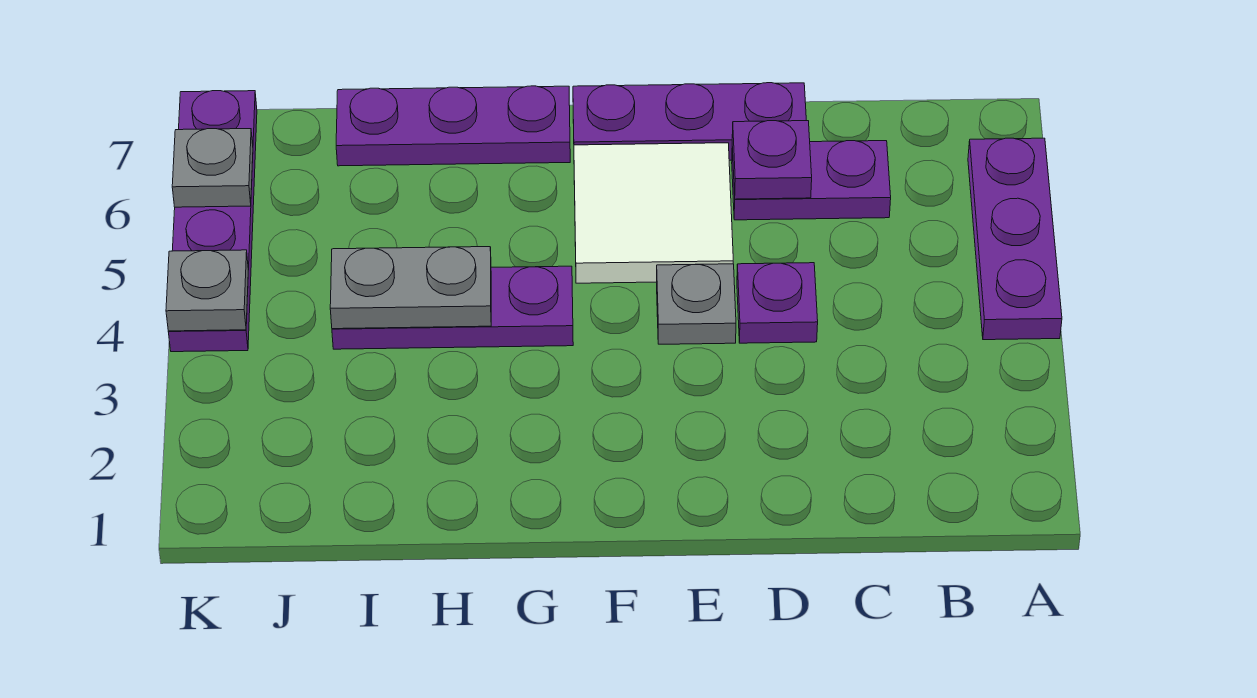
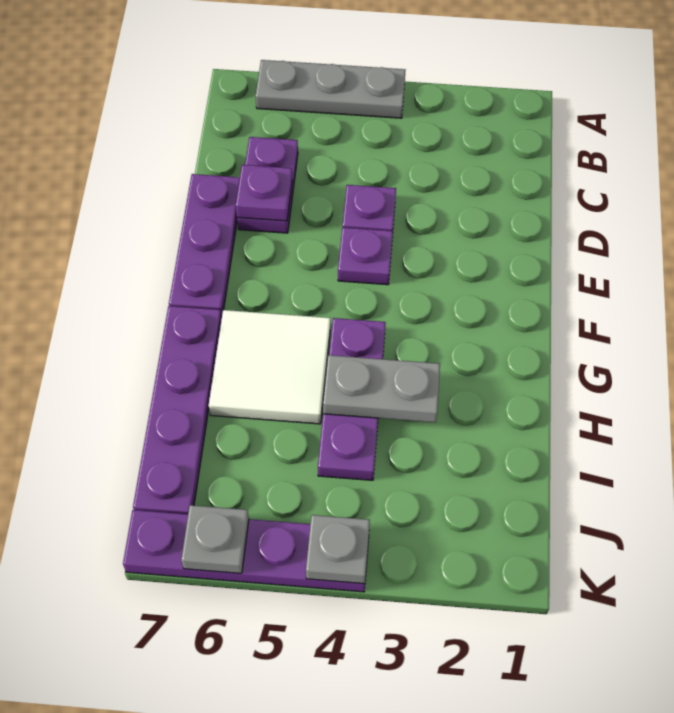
purple 1x3 plate [968,138,1062,340] -> grey 1x3 plate [256,60,405,118]
grey 1x1 plate [657,264,736,344] -> purple 1x1 plate [338,227,393,285]
white 2x2 tile [574,143,733,283] -> white 2x2 tile moved to [209,310,330,424]
purple 1x3 plate [336,86,570,166] -> purple 1x4 plate [133,306,222,514]
grey 1x2 plate [330,247,491,329] -> grey 1x2 plate turned to [323,355,440,423]

